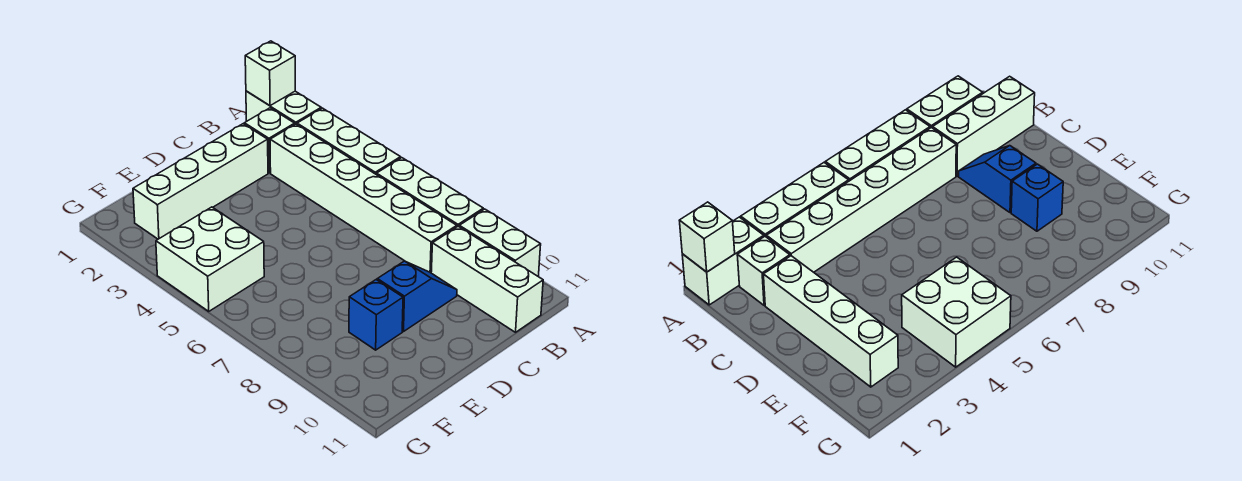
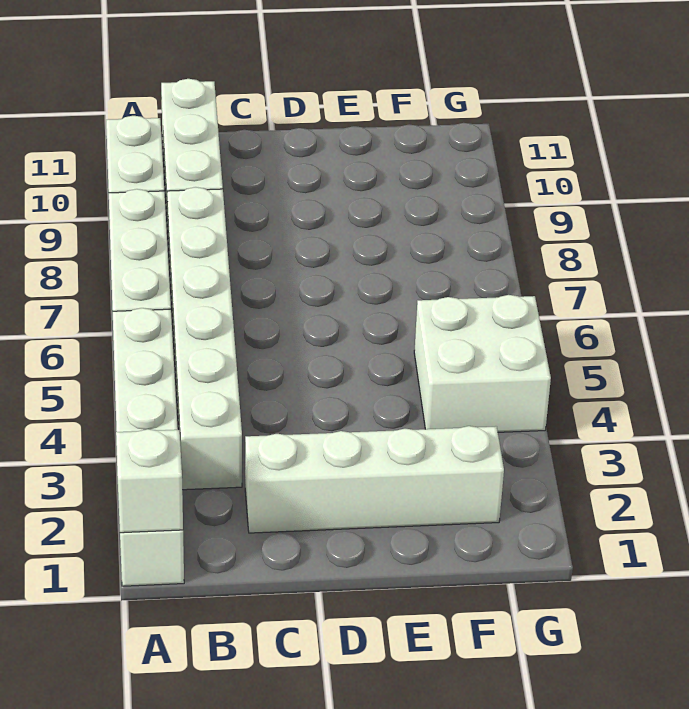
white 1x1 brick [244,108,295,173] -> none
blue 1x2 slope [377,261,457,332] -> none
blue 1x1 brick [349,280,403,350] -> none

